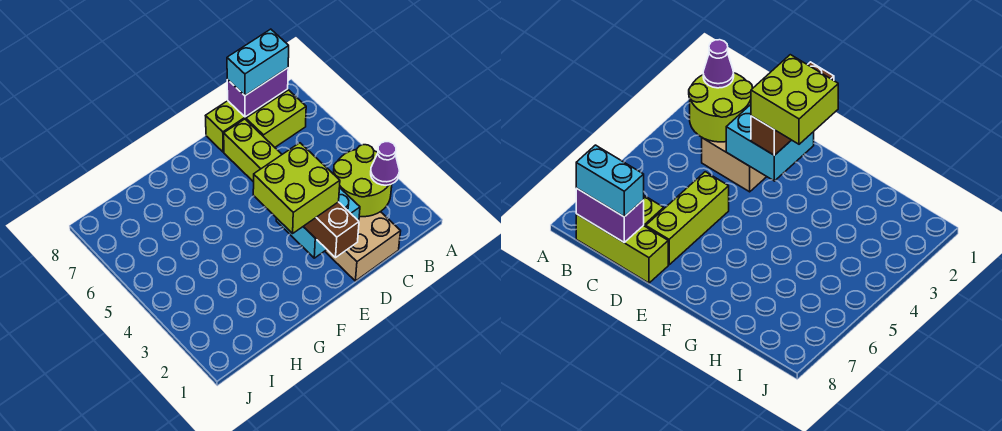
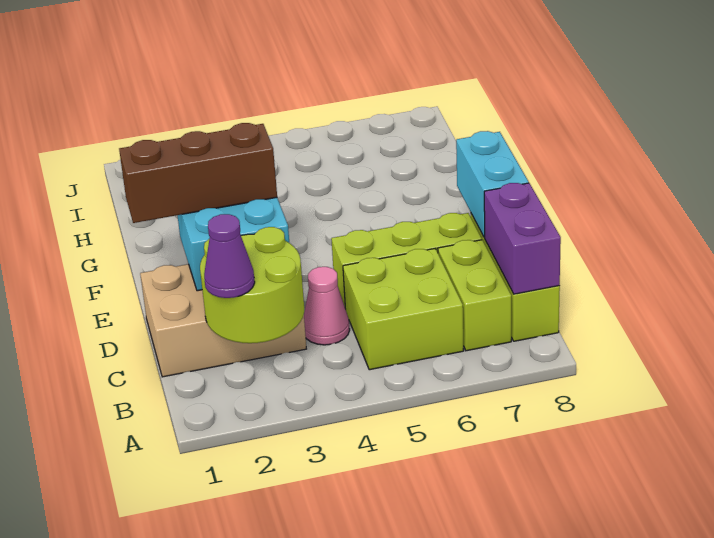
cyan 1x2 brick [227,29,289,96] -> cyan 1x2 brick moved to [456,131,529,237]
none -> pink 1x1 cone [304,267,350,345]
lime 2x2 brick [253,143,340,233] -> lime 2x2 brick moved to [343,249,464,370]

